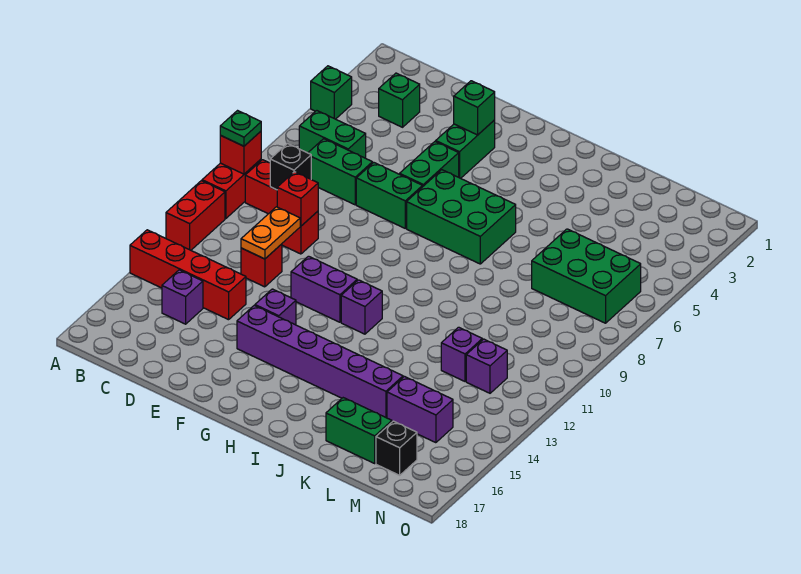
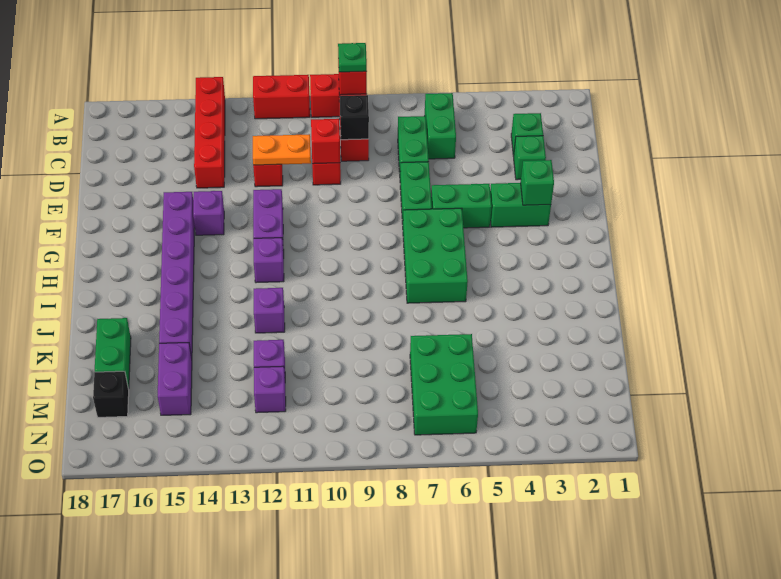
green 1x1 brick [311,66,352,119] -> green 1x1 brick moved to [514,136,546,180]
purple 1x1 brick [162,270,203,324] -> purple 1x1 brick moved to [254,288,285,333]

